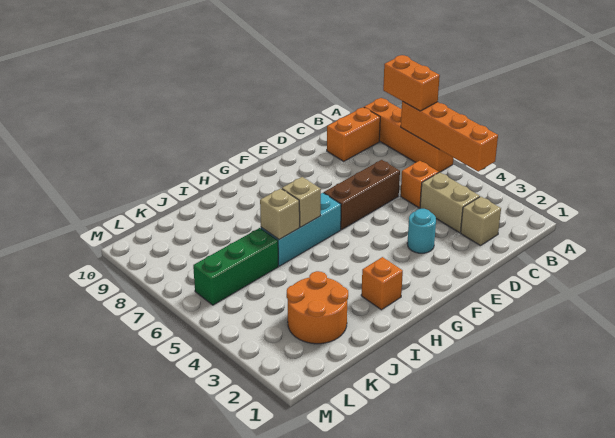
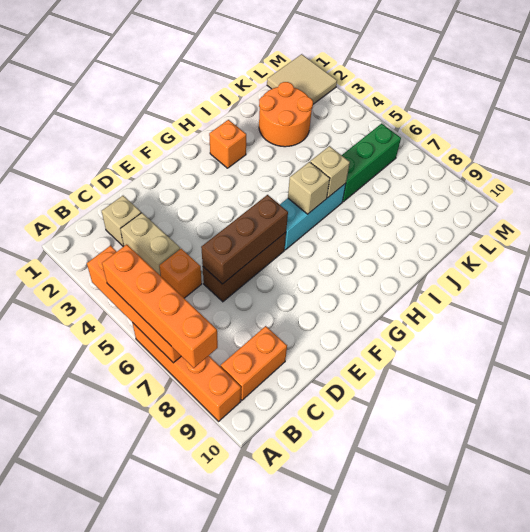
orange 1x2 brick [383,55,440,111] -> orange 1x4 brick [102,244,218,368]
none -> brown 1x3 brick [201,195,288,284]
cyan 1x1 round brick [407,209,436,253] -> none
none -> tan 2x2 tile [267,54,337,104]

